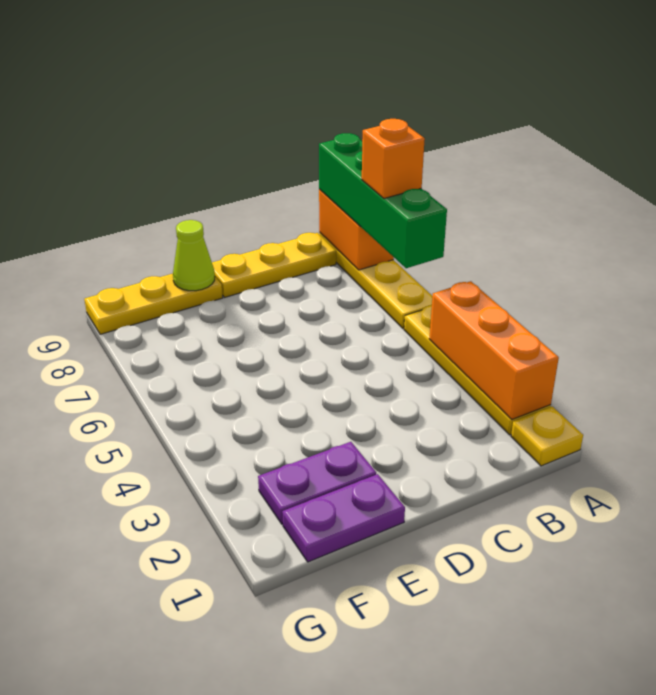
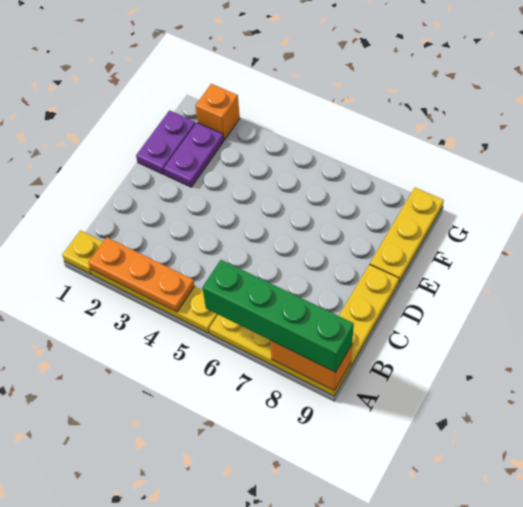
orange 1x3 brick [429,281,559,420] -> orange 1x3 plate [88,237,195,312]
orange 1x1 brick [362,119,425,198] -> orange 1x1 brick moved to [195,84,240,140]
lime 1x1 cone [173,220,215,291] -> none

